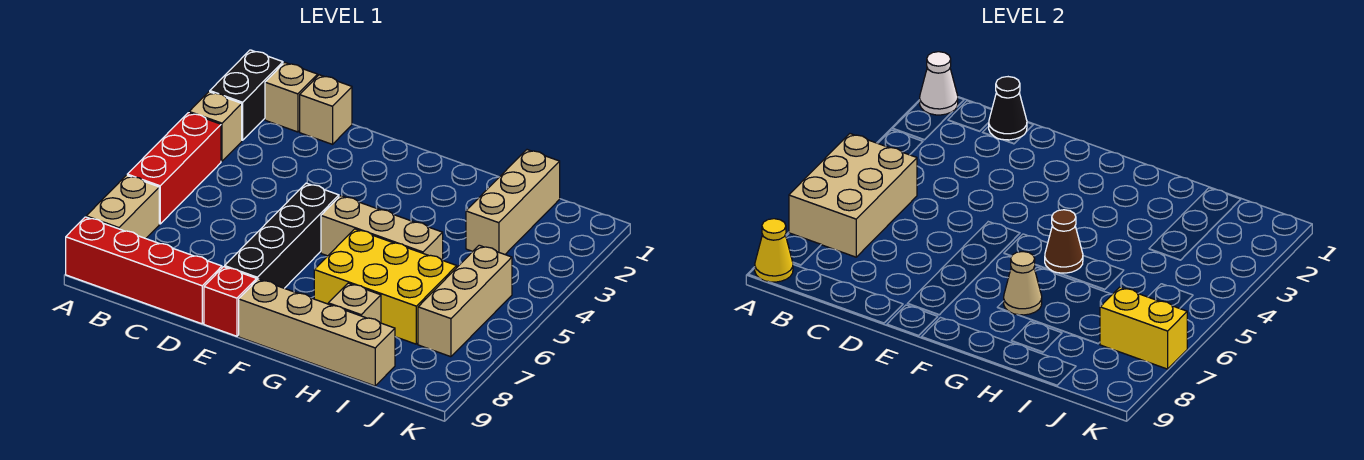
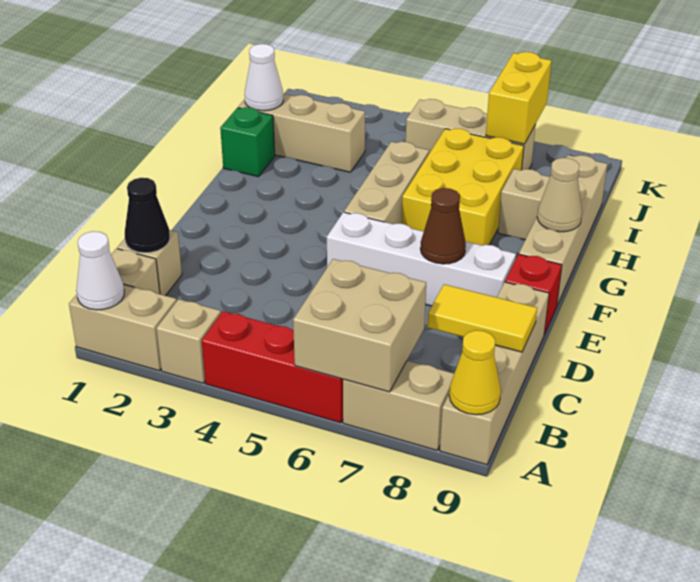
black 1x2 brick [210,50,283,140] -> tan 1x2 brick [69,284,177,371]
tan 2x3 brick [789,134,917,257] -> tan 2x2 brick [293,259,426,392]
red 1x4 brick [66,217,222,324] -> tan 1x4 brick [440,282,549,465]
none -> yellow 1x2 tile [427,284,537,352]
black 1x4 brick [225,183,339,288] -> white 1x4 brick [327,212,516,306]
brown 1x1 cone [1045,210,1083,273] -> brown 1x1 cone moved to [420,188,466,264]
tan 1x1 cone [1004,252,1042,315] -> tan 1x1 cone moved to [537,158,582,232]
none -> green 1x1 brick [220,107,275,177]
none -> white 1x1 cone [245,44,283,111]

